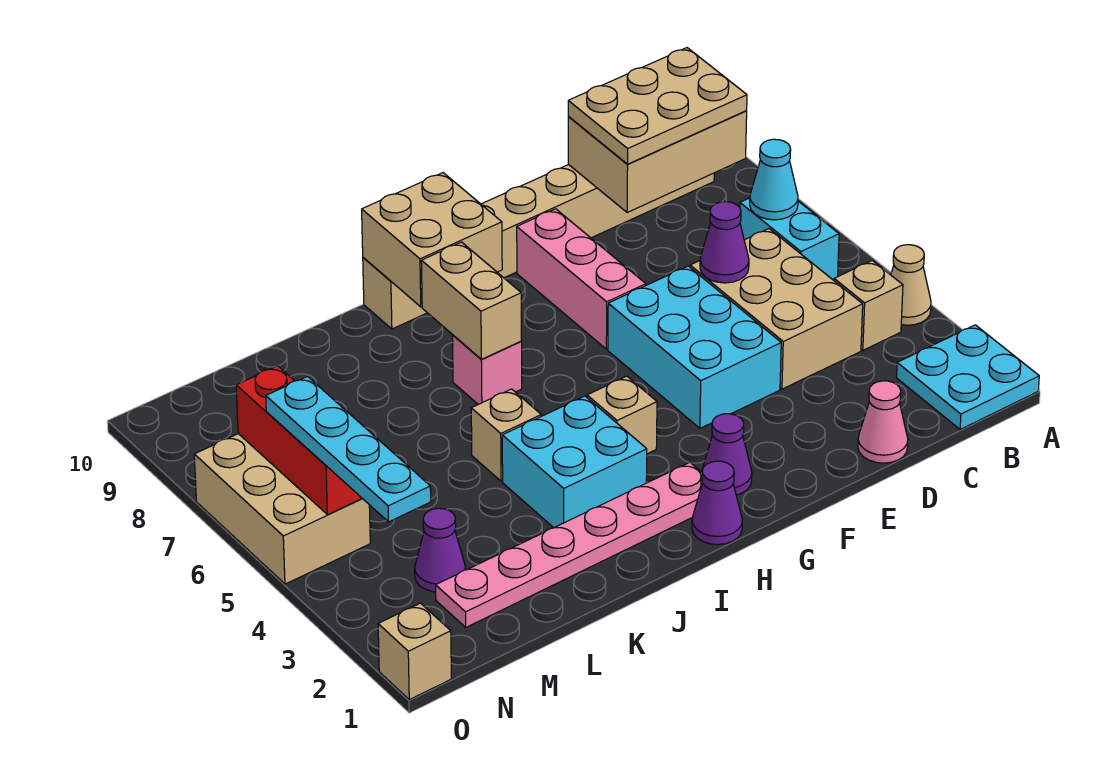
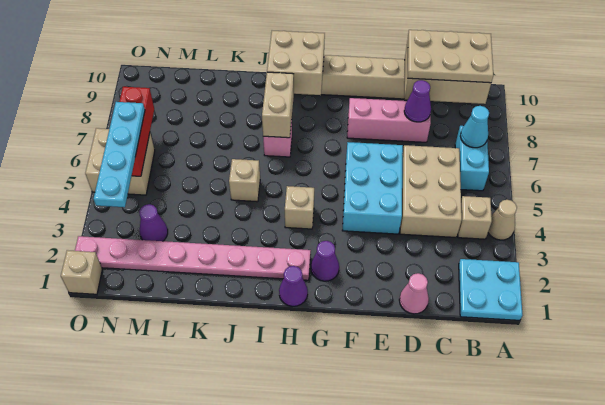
purple 1x1 cone [700,202,749,283] -> purple 1x1 cone moved to [404,80,431,122]
pink 1x3 brick [517,209,646,349] -> pink 1x3 brick turned to [347,98,431,142]
pink 1x6 plate [436,462,703,627] -> pink 1x8 plate [75,236,311,280]
cyan 2x2 brick [502,396,647,528] -> none
tan 2x3 brick [194,434,370,584] -> tan 2x2 brick [85,128,155,195]

